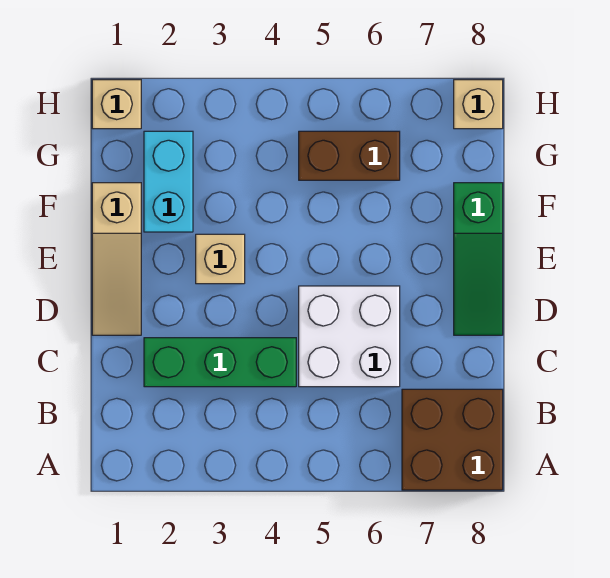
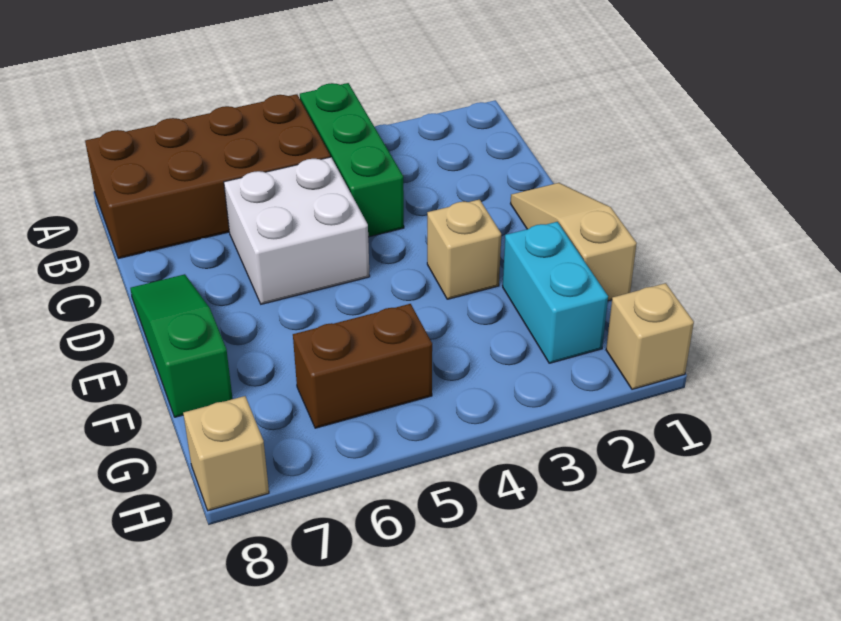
brown 2x2 brick [402,389,503,490] -> brown 2x4 brick [85,94,330,259]
green 1x3 brick [144,338,296,387] -> green 1x3 brick turned to [300,83,404,237]

